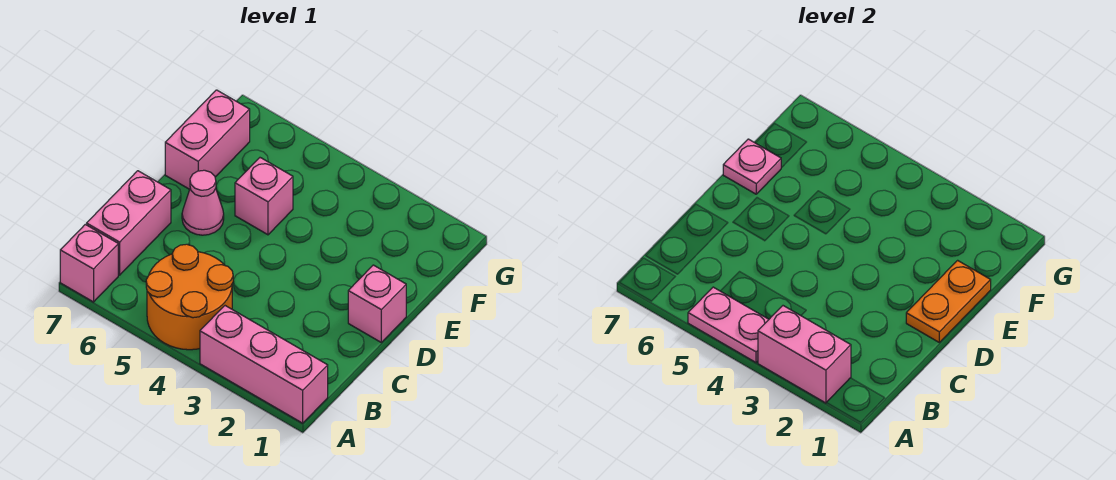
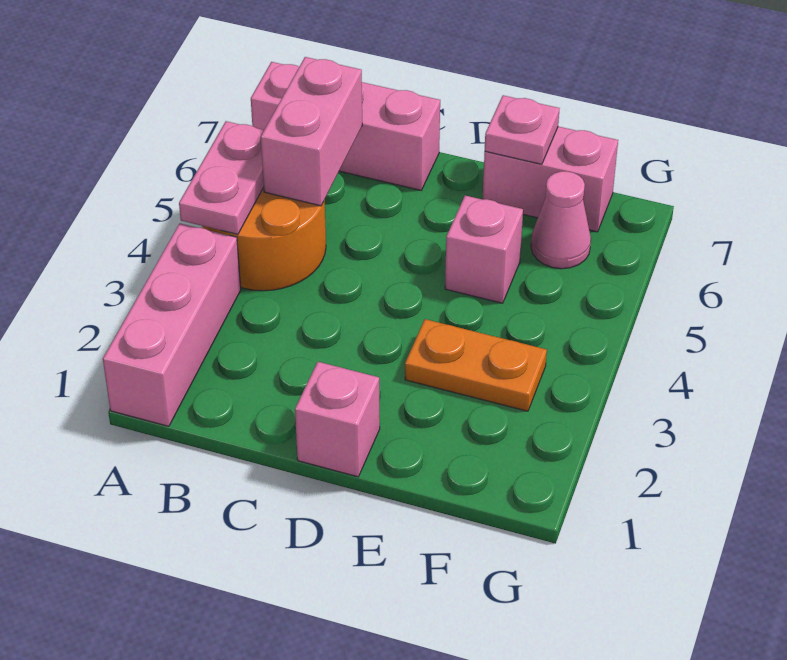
pink 1x2 brick [758,306,851,403] -> pink 1x2 brick moved to [261,57,362,206]
orange 1x2 plate [906,260,991,342] -> orange 1x2 plate moved to [405,319,547,411]
pink 1x1 cone [182,170,224,235] -> pink 1x1 cone moved to [531,171,591,269]

